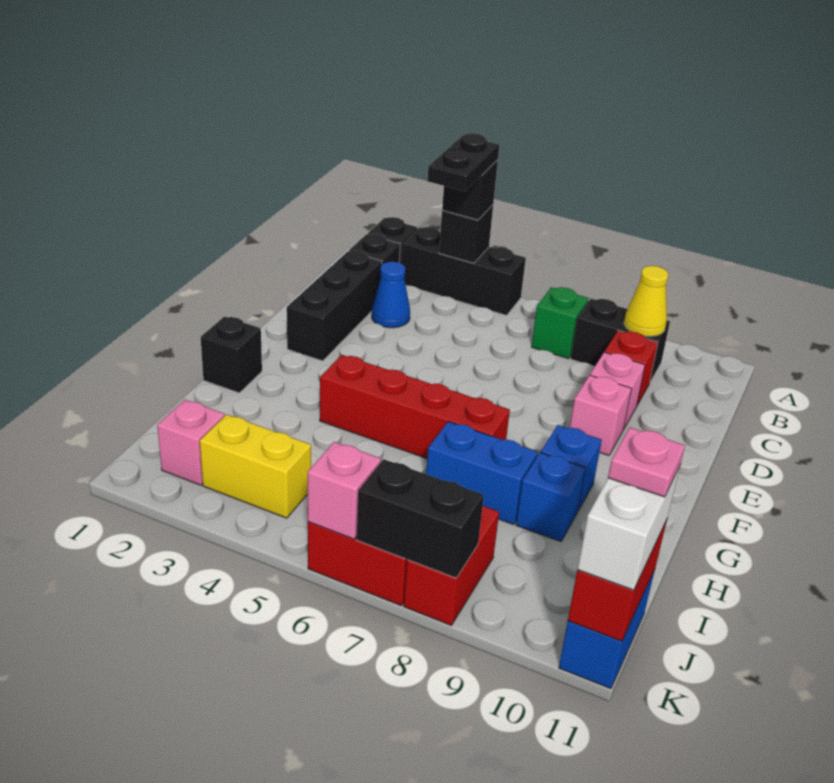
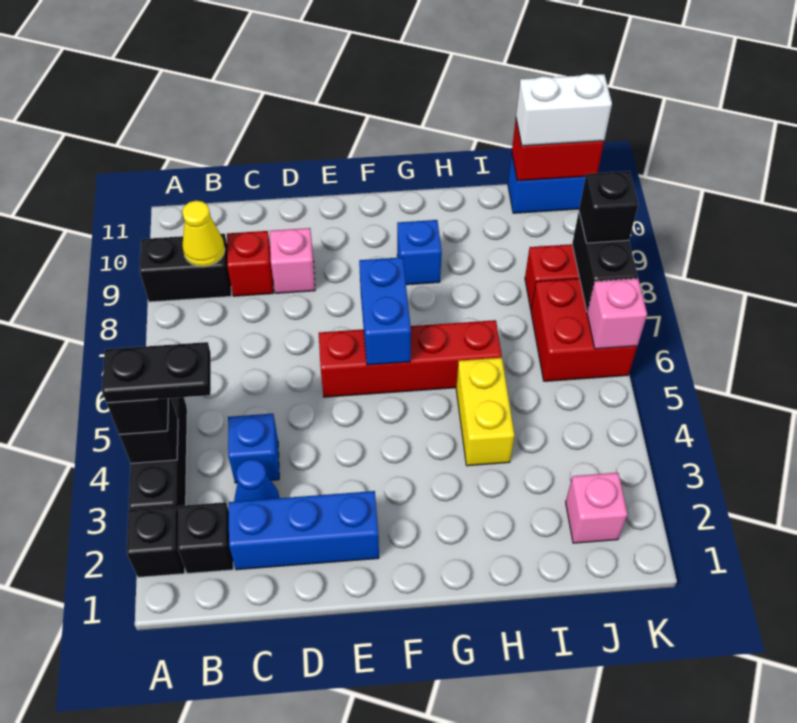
green 1x1 brick [532,287,589,359] -> none
black 1x2 brick [571,299,670,382] -> black 1x2 brick turned to [140,234,231,302]
black 1x3 brick [287,251,382,361] -> blue 1x3 brick [229,491,379,570]
pink 1x1 brick [570,375,631,455] -> none
black 1x1 brick [201,316,262,393] -> black 1x1 brick moved to [579,171,638,243]
red 1x4 brick [320,355,510,458] -> red 1x4 brick turned to [319,320,502,397]
blue 1x2 brick [426,422,538,525] -> blue 1x2 brick moved to [359,257,411,365]
blue 1x1 brick [516,452,585,542] -> blue 1x1 brick moved to [228,414,279,483]
yellow 1x2 brick [200,414,311,518] -> yellow 1x2 brick moved to [456,358,514,466]
pink 1x1 plate [608,427,685,497] -> none

